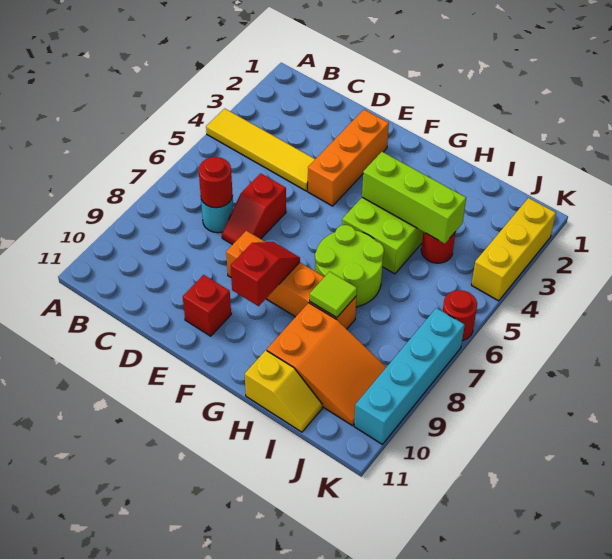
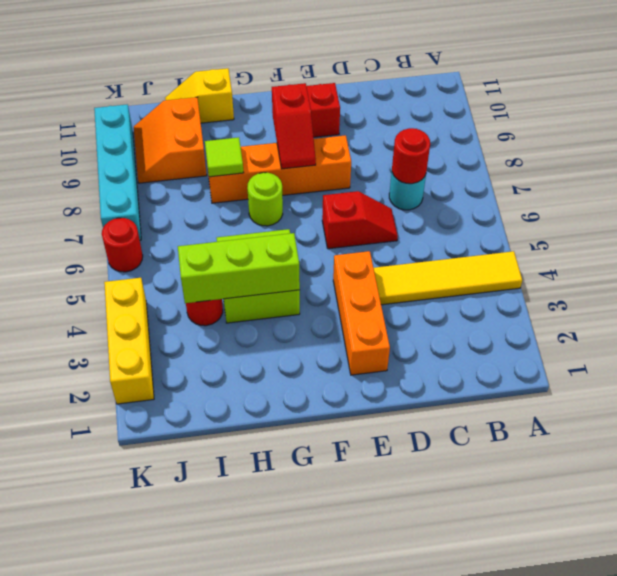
red 1x2 slope [222,173,286,245] -> red 1x2 slope turned to [322,191,398,249]
lime 2x2 round brick [315,225,384,307] -> lime 1x1 round brick [247,173,283,226]
orange 2x3 slope [267,303,386,426] -> orange 2x2 slope [134,97,207,183]

